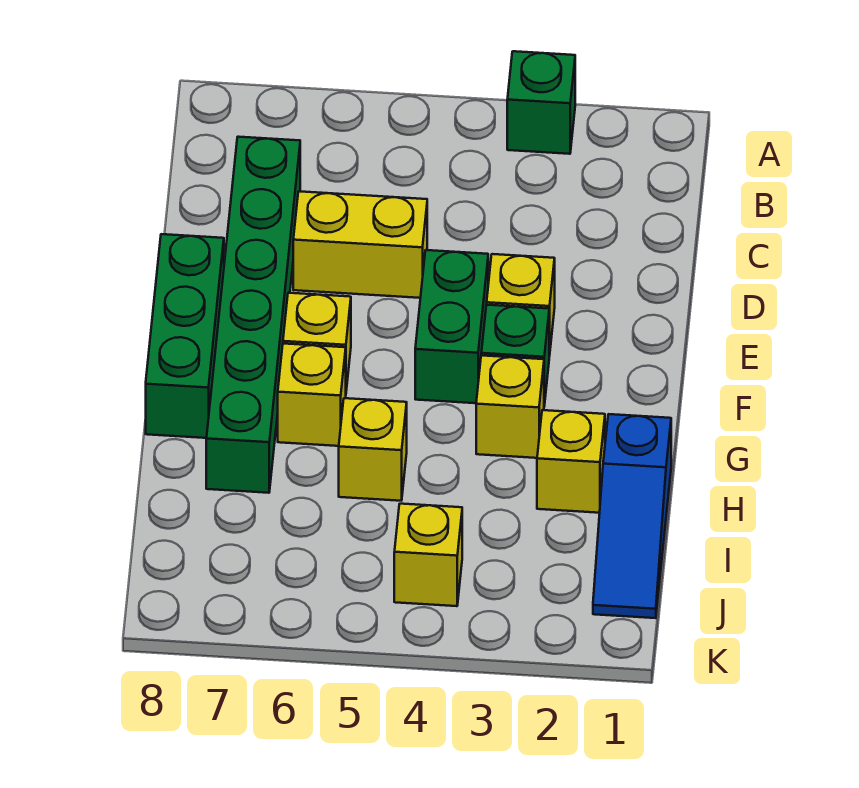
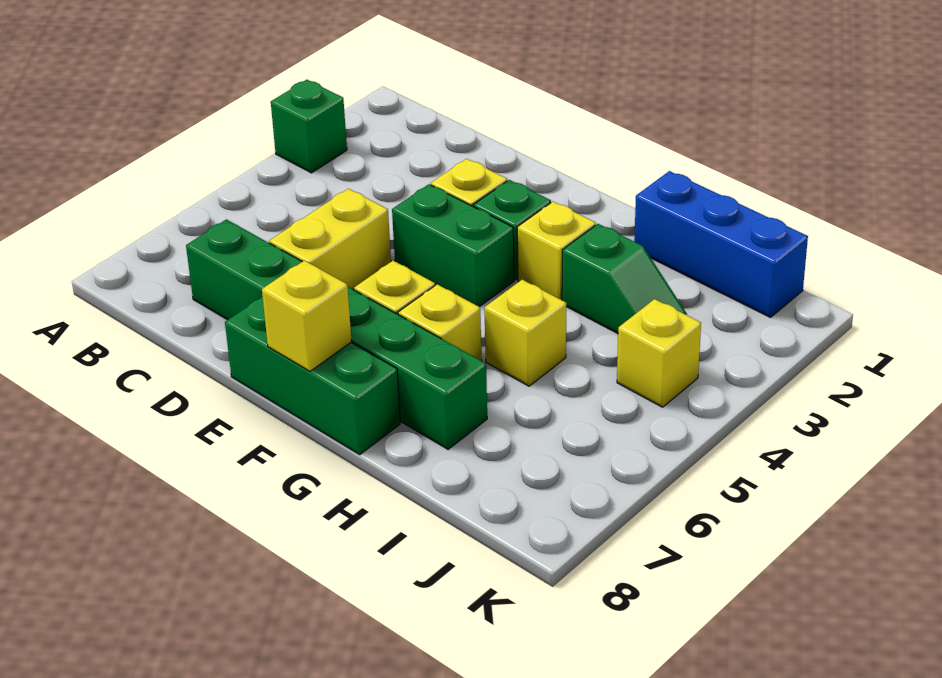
blue 1x3 slope [593,414,671,618] -> blue 1x3 brick [634,171,808,317]
yellow 1x1 brick [537,410,605,513] -> yellow 1x1 brick moved to [262,260,352,371]
none -> green 1x2 slope [562,224,687,333]

